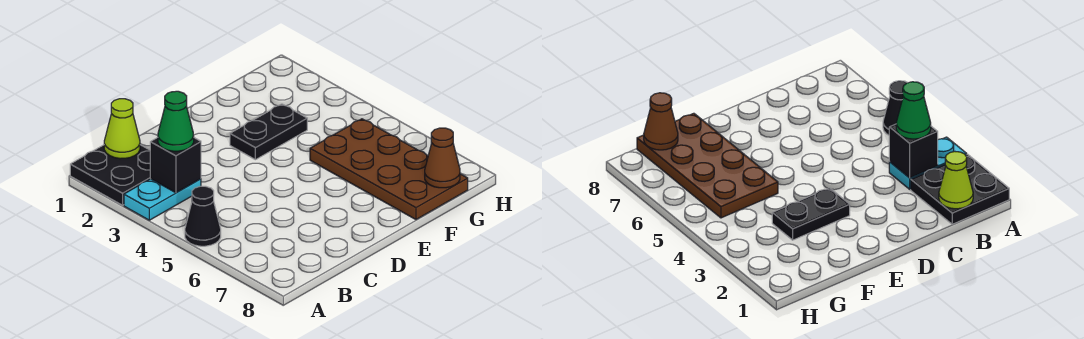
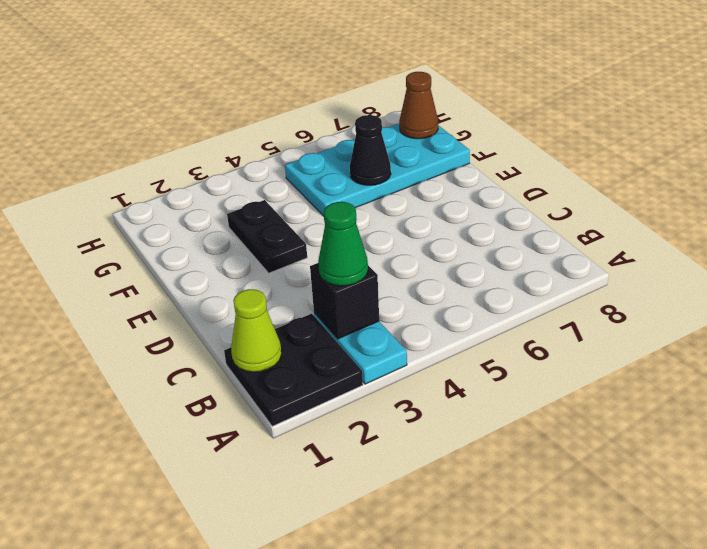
black 1x1 cone [185,186,221,246] -> black 1x1 cone moved to [350,115,391,185]
brown 2x4 plate [310,119,468,219] -> cyan 2x4 plate [285,124,470,216]

